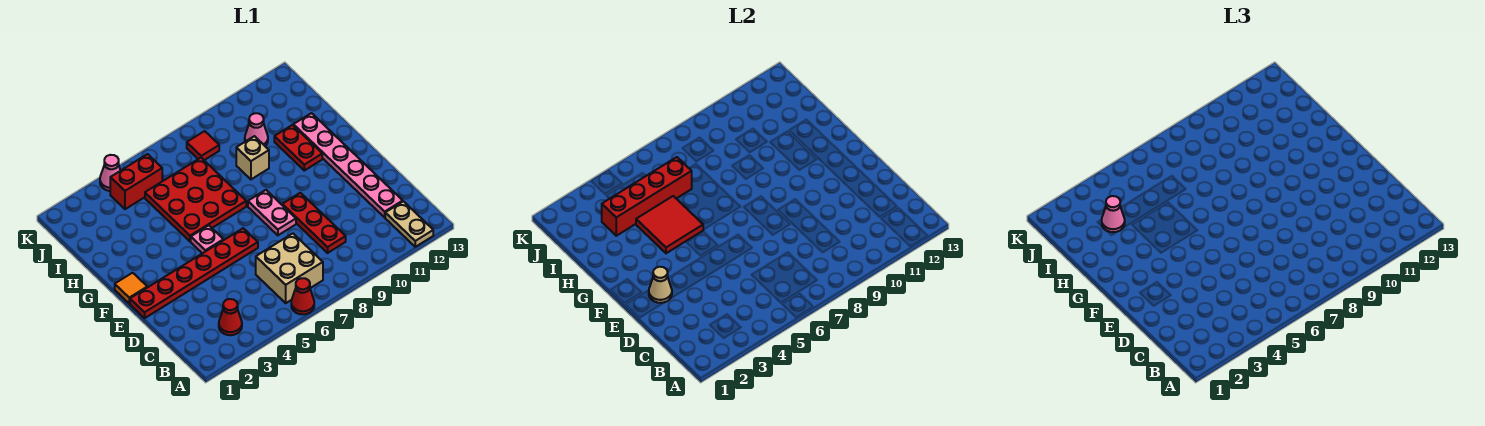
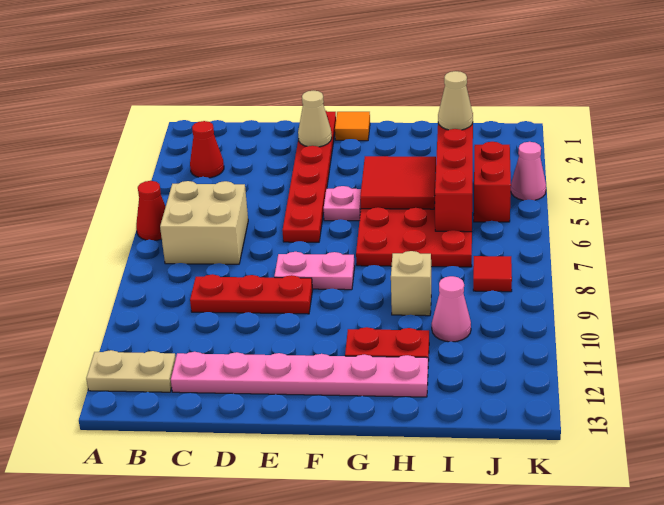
pink 1x1 cone [1102,196,1125,232] -> tan 1x1 cone [438,71,473,130]

